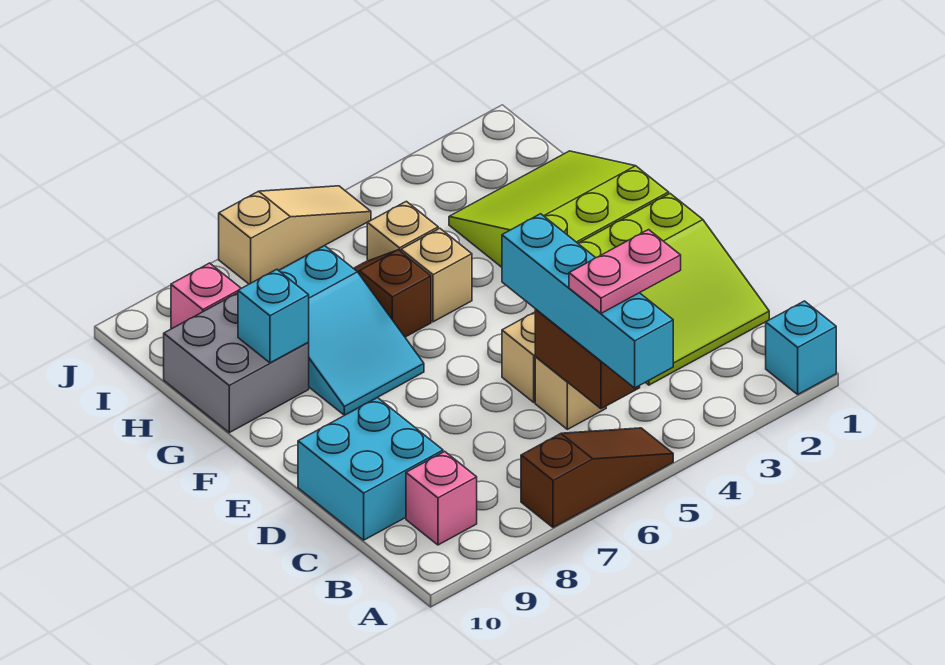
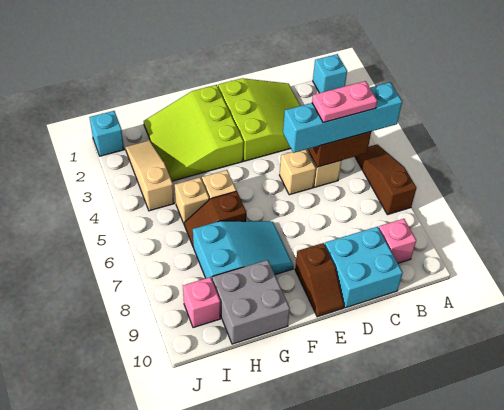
pink 1x2 plate [569,230,681,313] -> pink 1x2 plate turned to [312,81,377,123]
none -> brown 1x2 slope [295,243,344,317]
cyan 1x1 brick [238,269,309,363] -> cyan 1x1 brick moved to [89,111,124,156]
tan 1x3 slope [219,186,371,284] -> tan 1x3 slope moved to [126,140,174,211]

